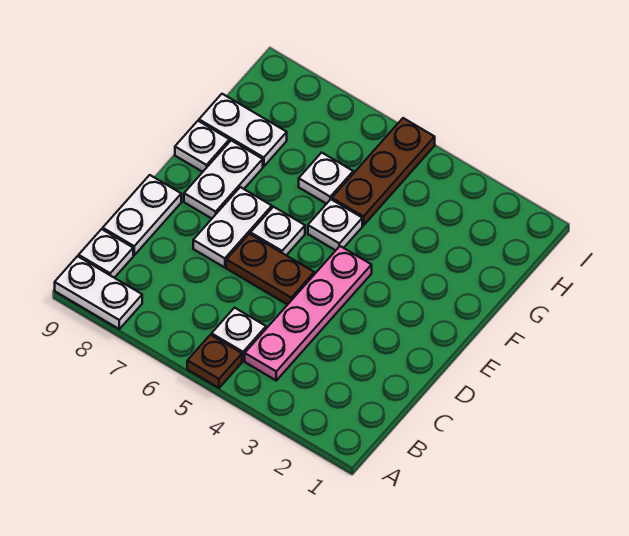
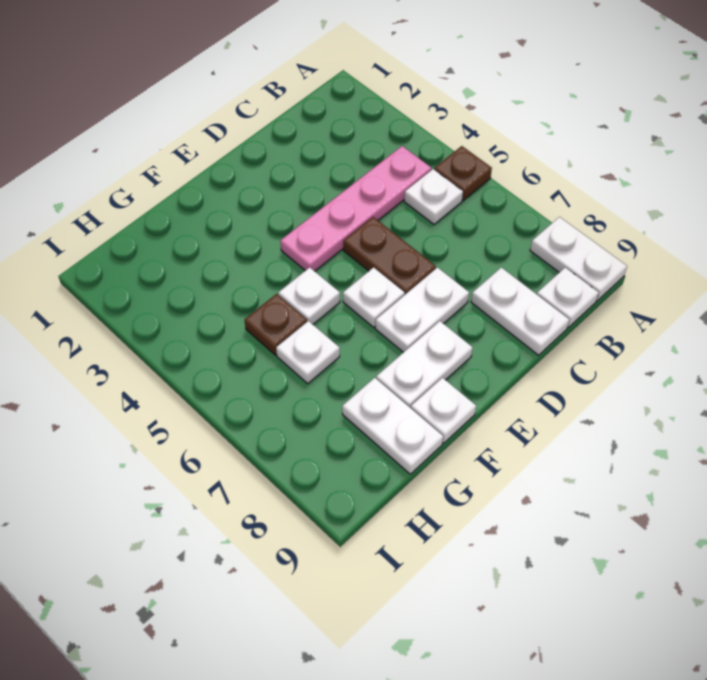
white 1x2 plate [103,175,181,255] -> white 1x2 plate turned to [471,267,569,355]
brown 1x3 plate [332,118,435,225] -> brown 1x1 plate [245,294,307,355]

